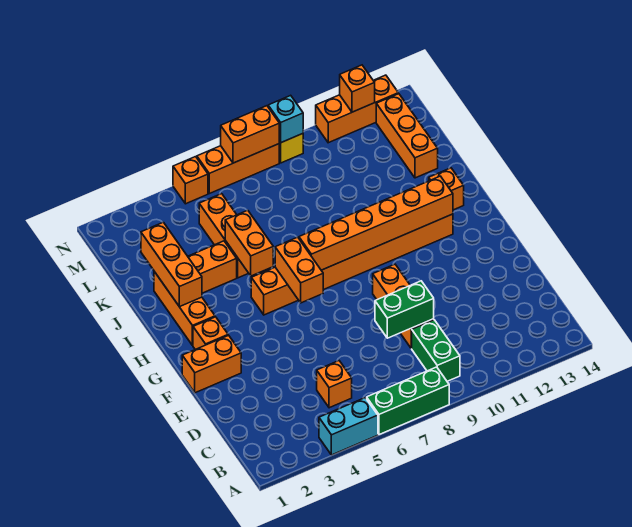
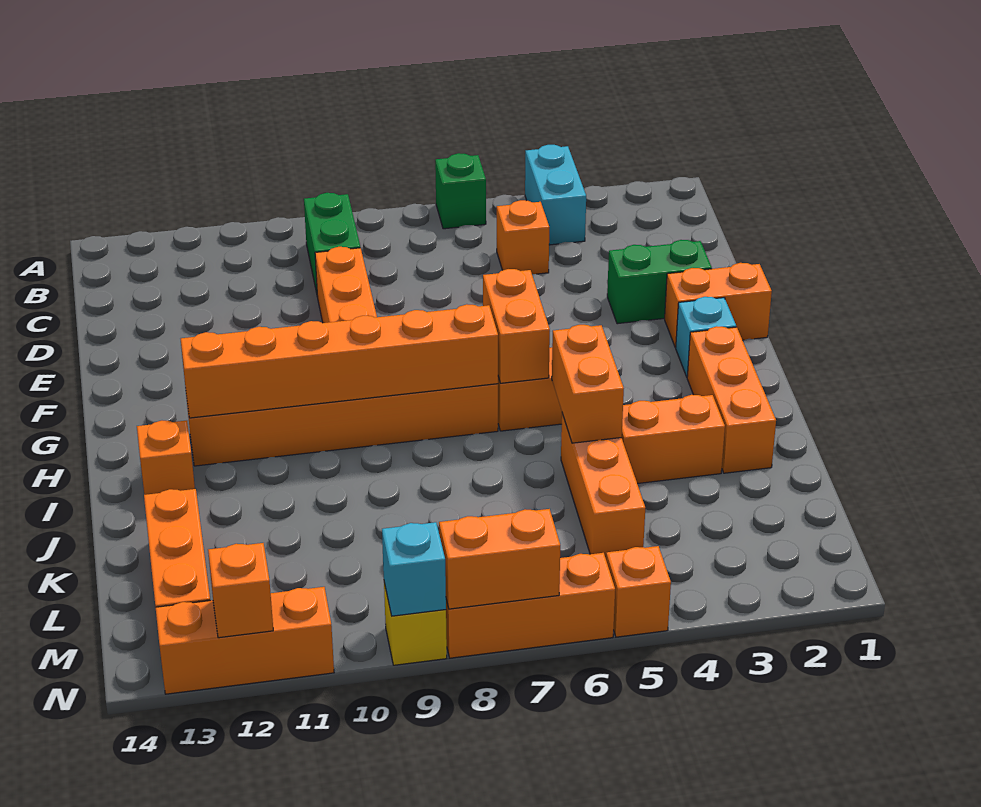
cyan 1x2 brick [319,398,378,455] -> cyan 1x2 brick turned to [525,145,586,245]
green 1x3 brick [367,367,449,435] -> green 1x1 brick [435,153,486,229]
green 1x2 brick [375,281,434,338] -> green 1x2 brick moved to [607,240,712,324]
orange 1x1 brick [193,317,228,350] -> cyan 1x1 brick [676,297,736,377]
orange 1x3 brick [141,222,202,307] -> none

